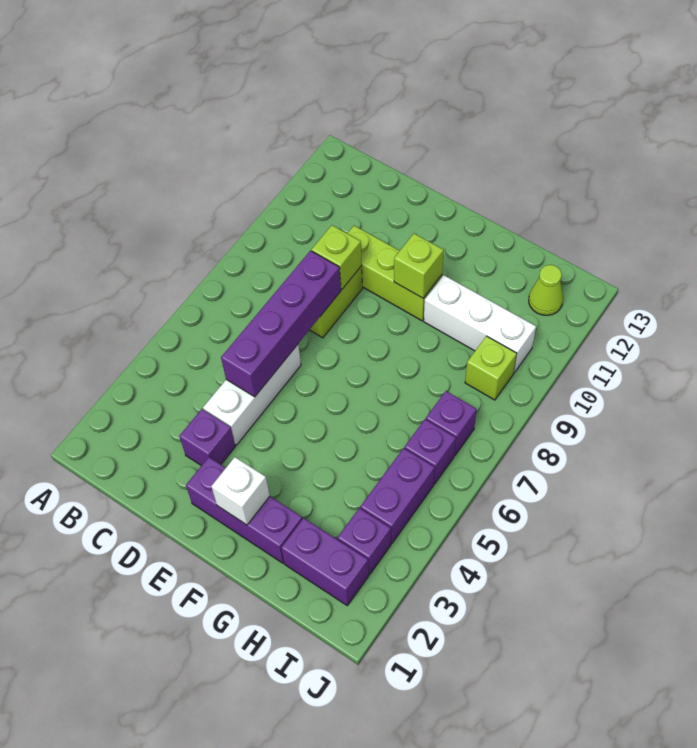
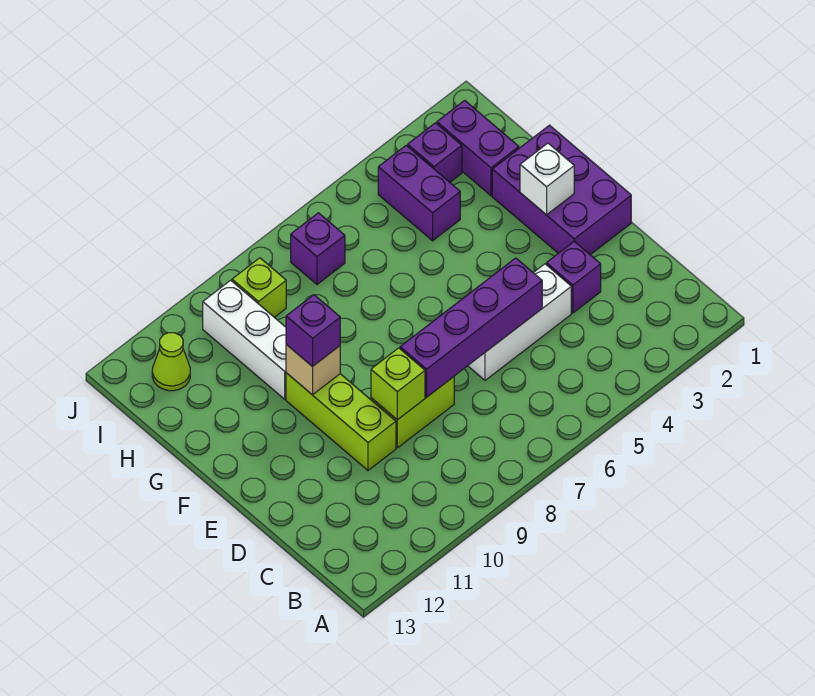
purple 1x3 brick [186,457,302,563] -> purple 2x3 brick [492,125,631,255]
lime 1x1 brick [394,234,444,298] -> tan 1x1 brick [286,345,340,395]
purple 1x2 brick [360,448,435,544] -> purple 1x2 brick turned to [378,145,460,241]
purple 1x1 brick [405,419,456,484] -> purple 1x1 brick moved to [286,295,340,367]

